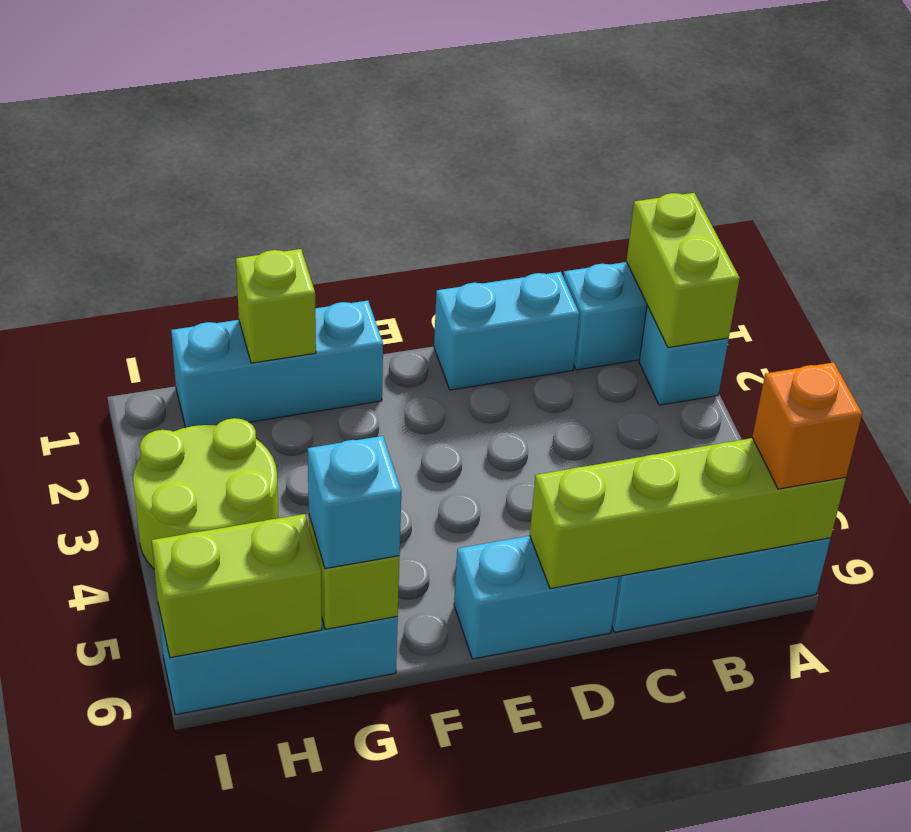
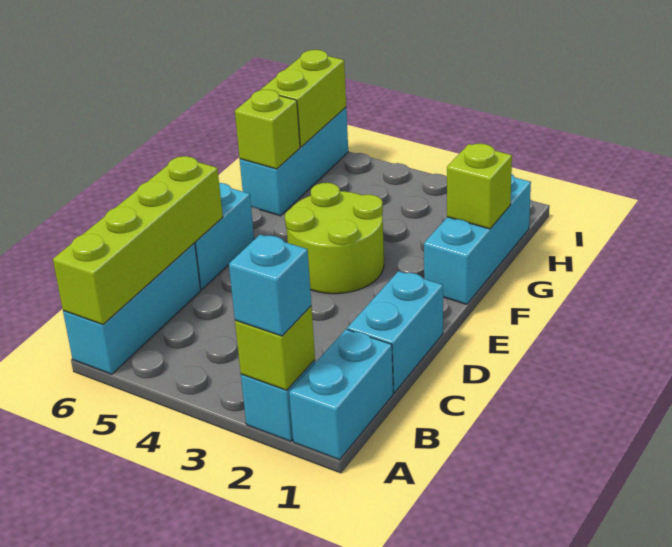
lime 1x2 brick [626,193,740,348] -> lime 1x1 brick [235,306,315,390]
orange 1x1 brick [752,362,862,489] -> none
cyan 1x1 brick [308,436,401,569] -> cyan 1x1 brick moved to [229,235,311,336]
lime 2x2 round brick [133,418,278,569] -> lime 2x2 round brick moved to [285,183,384,294]

